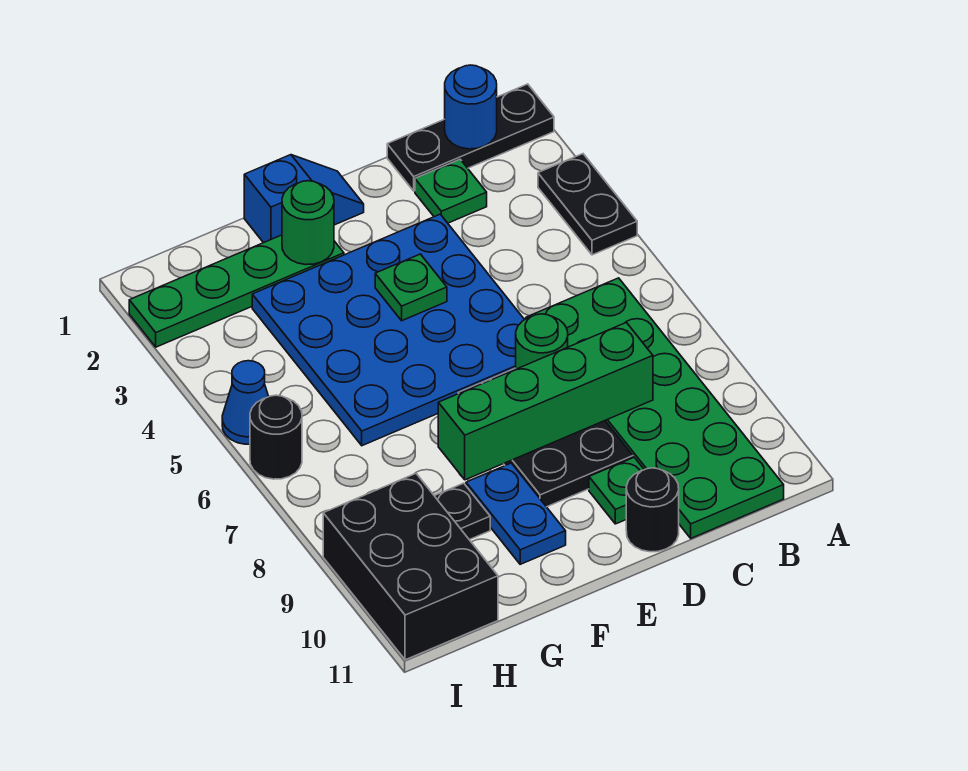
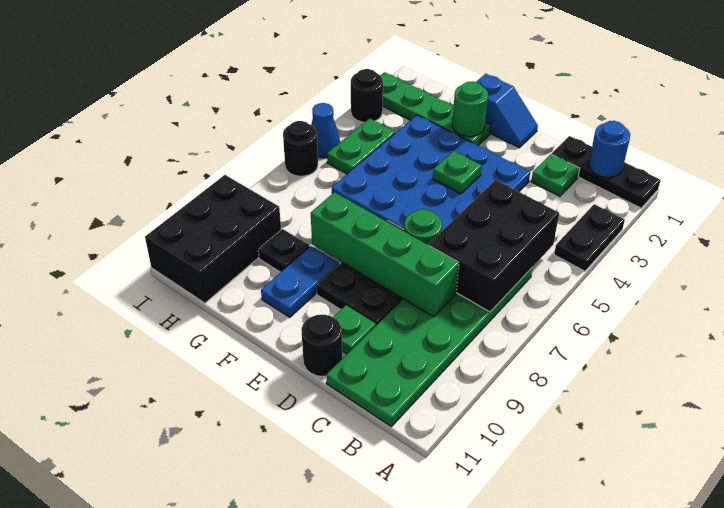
none -> black 2x3 brick [429,180,559,312]
none -> green 1x2 plate [327,118,395,174]
none -> black 1x1 round brick [351,69,383,122]

